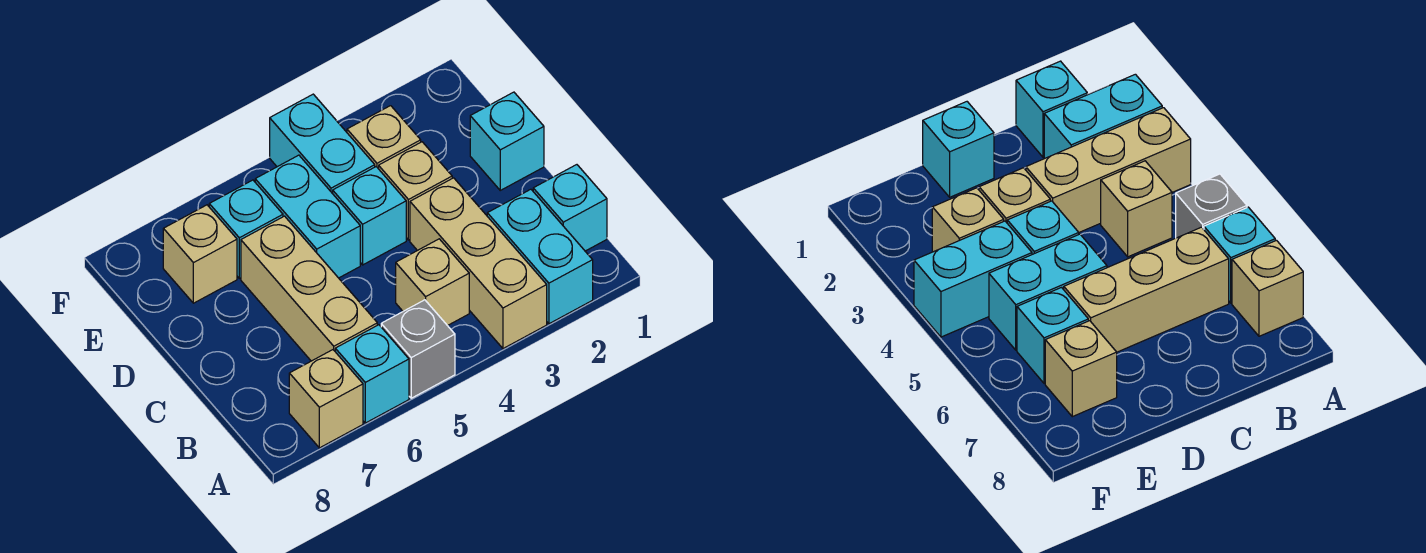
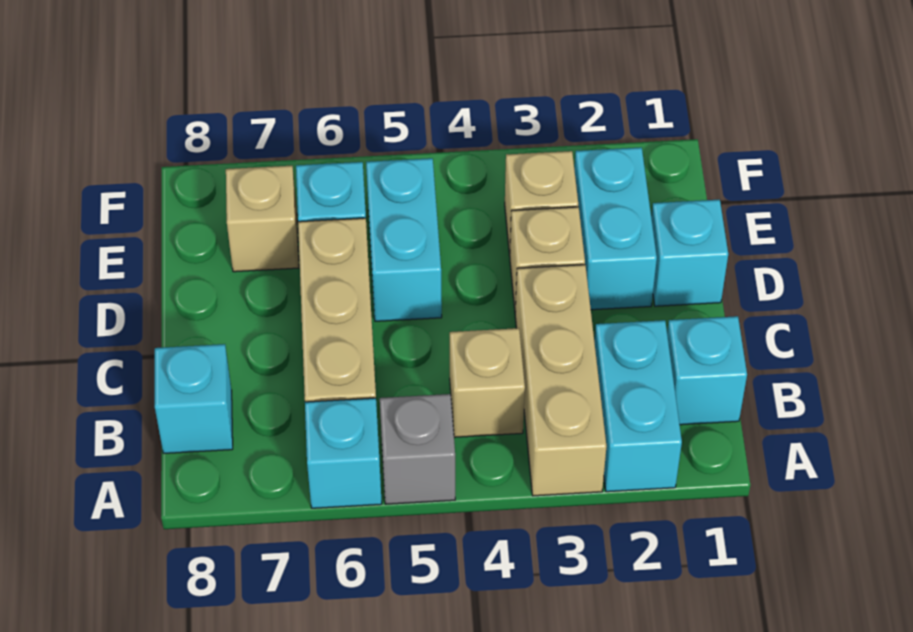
tan 1x1 brick [289,350,363,448] -> none
cyan 1x1 brick [333,167,406,265] -> cyan 1x1 brick moved to [155,344,233,453]
cyan 1x2 brick [270,94,375,194] -> cyan 1x2 brick moved to [574,147,657,310]

